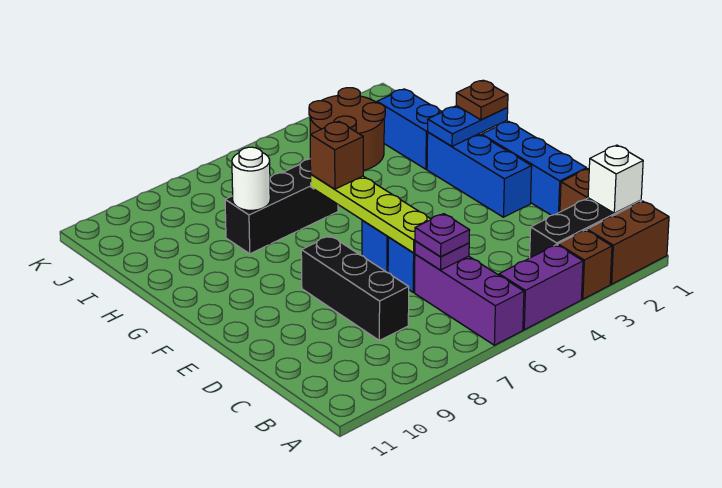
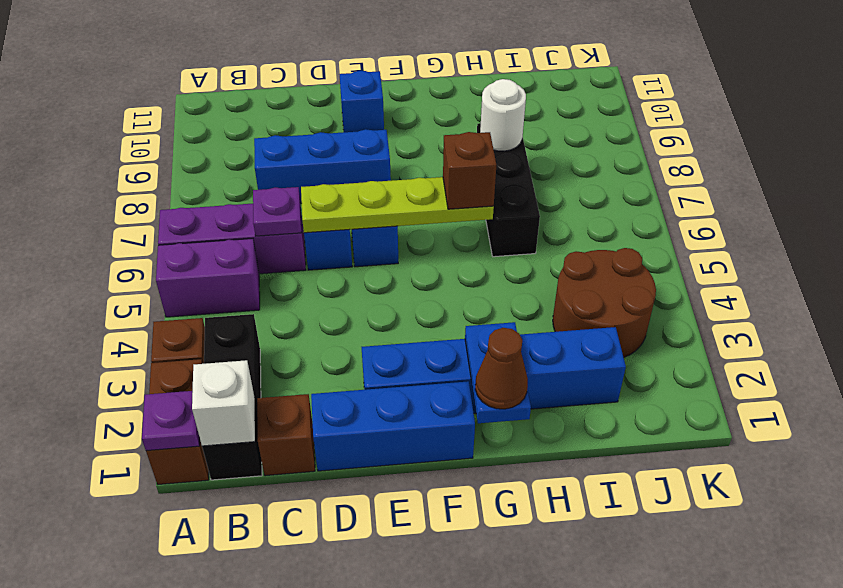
purple 1x2 brick [499,245,583,330] -> purple 1x2 brick turned to [156,239,260,317]
purple 1x1 plate [415,214,470,257] -> purple 1x1 plate moved to [142,391,199,451]
black 1x3 brick [301,236,409,341] -> blue 1x3 brick [254,129,391,203]
none -> blue 1x1 brick [339,71,384,132]
brown 1x1 plate [456,80,508,120] -> brown 1x1 cone [475,328,528,409]

